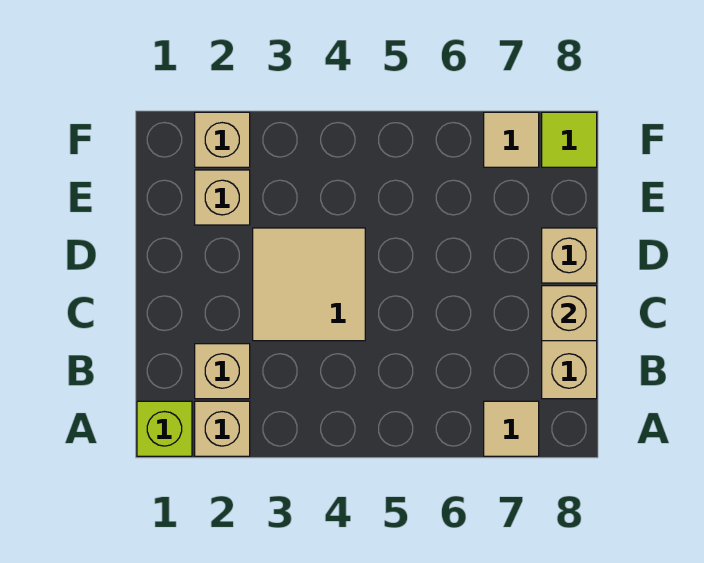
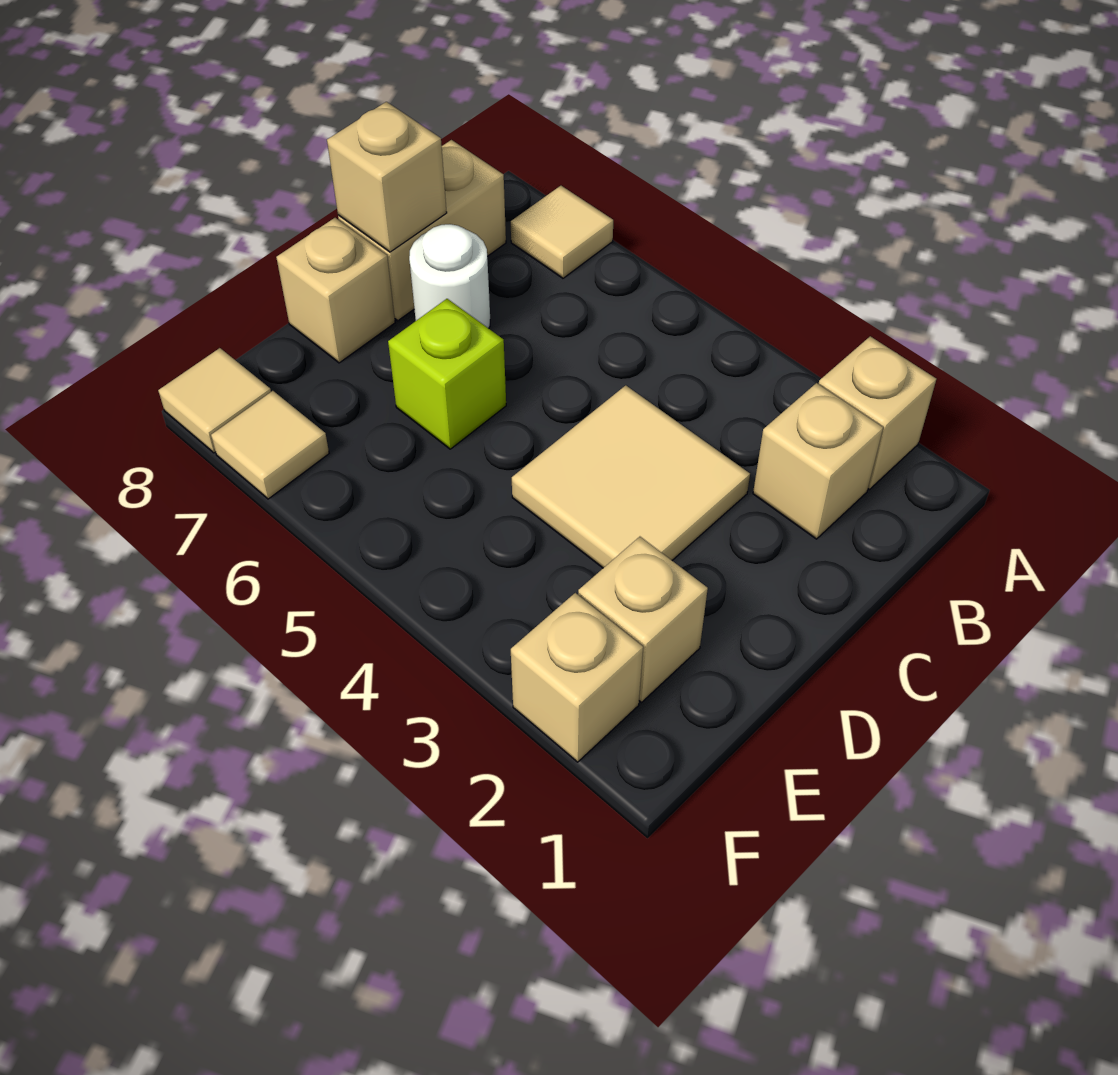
lime 1x1 brick [137,401,192,456] -> lime 1x1 brick moved to [388,299,506,449]
none -> white 1x1 round brick [409,224,490,328]
lime 1x1 tile [542,112,597,167] -> tan 1x1 tile [158,348,271,453]

